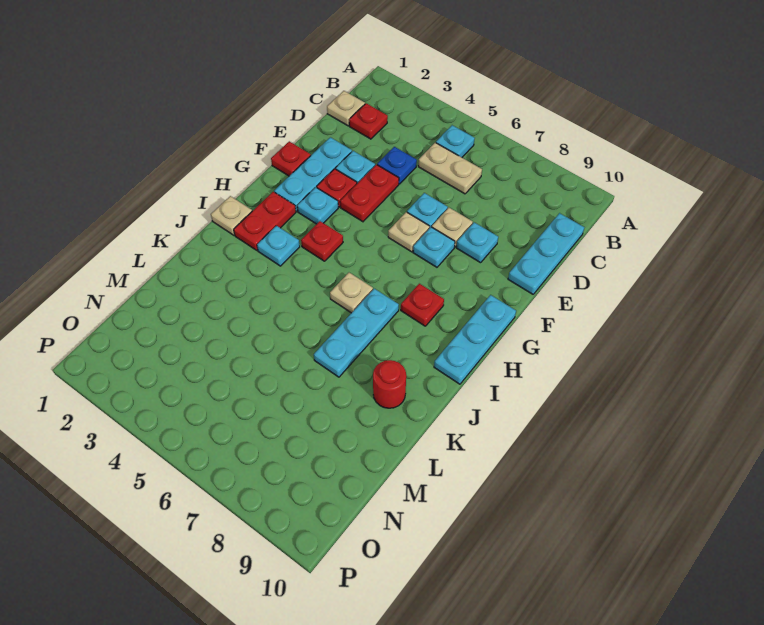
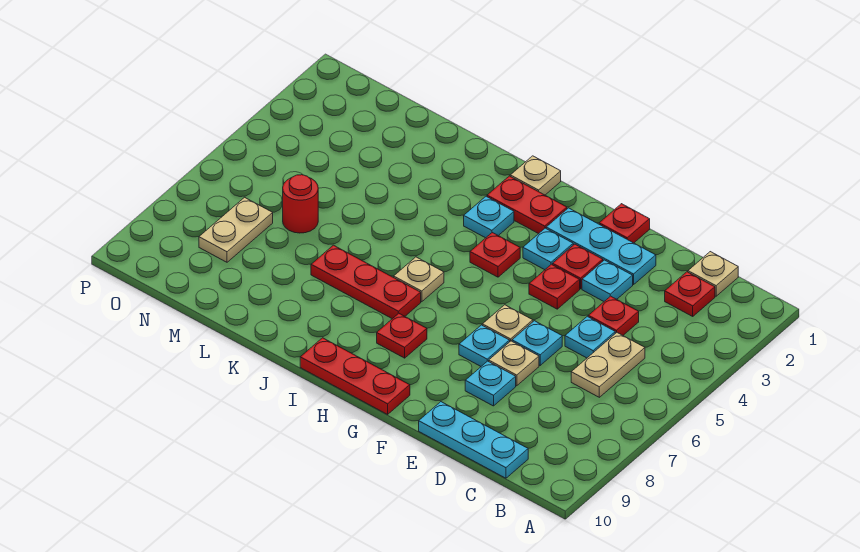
cyan 1x1 plate [436,125,475,157] -> cyan 1x1 plate moved to [565,316,615,358]
blue 1x1 plate [377,147,417,184] -> red 1x1 plate [588,296,639,335]
red 1x2 plate [340,165,399,222] -> red 1x1 plate [529,264,580,309]
cyan 1x3 plate [434,295,516,384] -> red 1x3 plate [300,338,410,414]
cyan 1x3 plate [314,289,399,377] -> red 1x3 plate [311,245,421,319]
red 1x1 round brick [373,360,406,408] -> red 1x1 round brick moved to [283,175,318,233]
none -> tan 1x2 plate [199,197,273,262]

